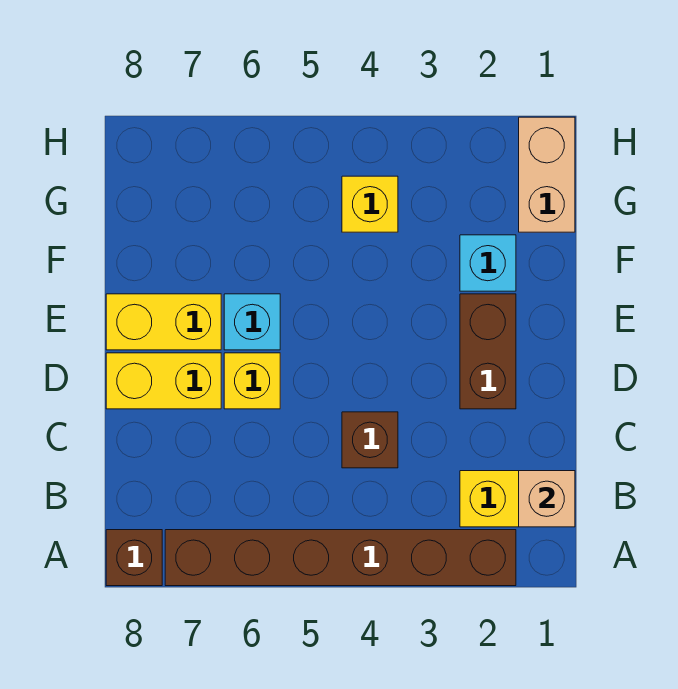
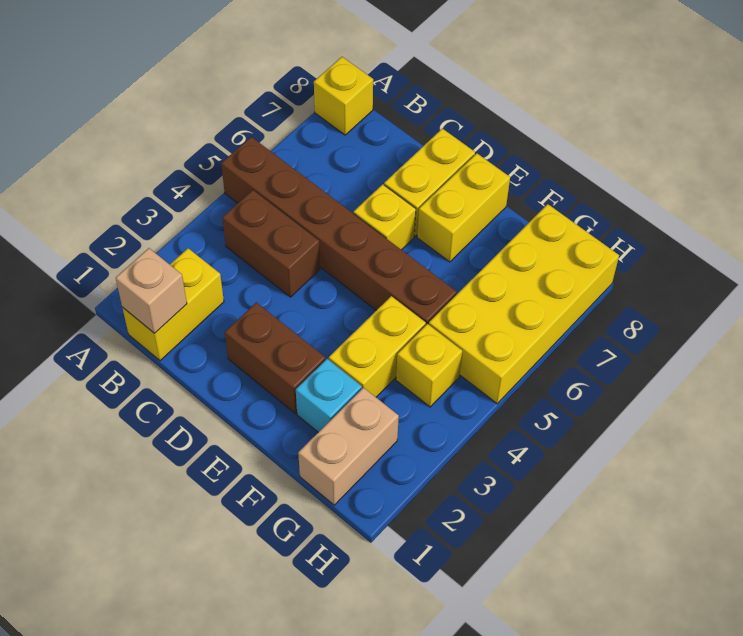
brown 1x6 brick [165,530,516,586] -> brown 1x6 brick turned to [221,137,457,326]
brown 1x1 brick [106,530,162,586] -> yellow 1x1 brick [314,57,373,135]
brown 1x1 brick [342,412,398,468] -> brown 1x2 brick [222,190,320,297]
cyan 1x1 brick [224,294,280,350] -> none
none -> yellow 1x2 brick [329,296,426,397]
tan 1x2 brick [519,117,575,232] -> tan 1x2 brick turned to [298,387,399,505]
none -> yellow 2x4 brick [429,204,619,404]

